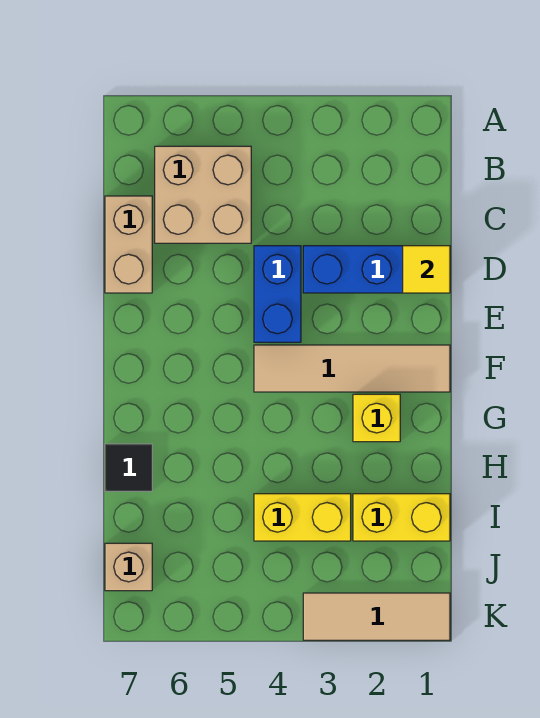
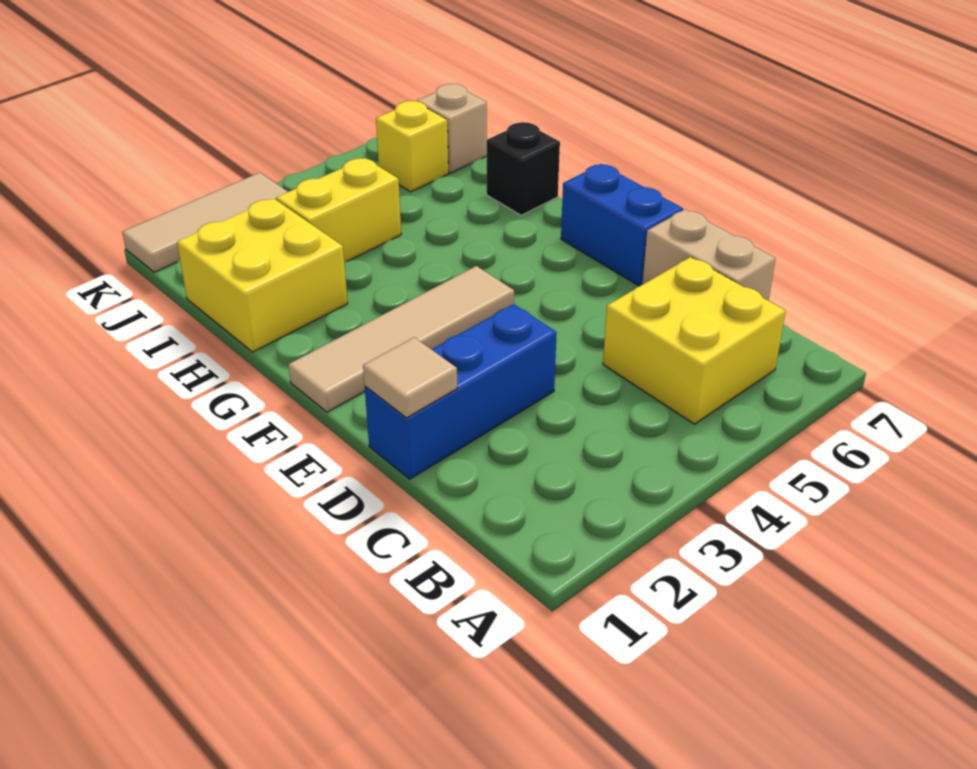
tan 2x2 brick [155,146,251,243] -> yellow 2x2 brick [603,257,786,424]
yellow 1x1 tile [403,246,450,293] -> tan 1x1 tile [363,337,457,418]
blue 1x2 brick [254,246,301,342] -> blue 1x2 brick moved to [561,164,683,286]
yellow 1x1 brick [353,394,400,442] -> yellow 1x1 brick moved to [376,101,448,192]
black 1x1 tile [105,444,152,491] -> black 1x1 brick [487,122,560,215]
yellow 1x2 brick [353,494,450,541] -> yellow 2x2 brick [177,198,348,352]

